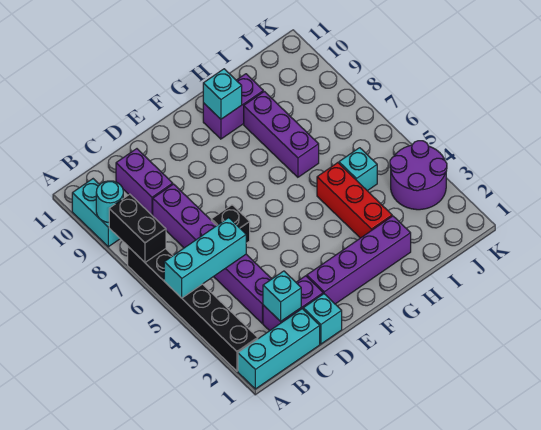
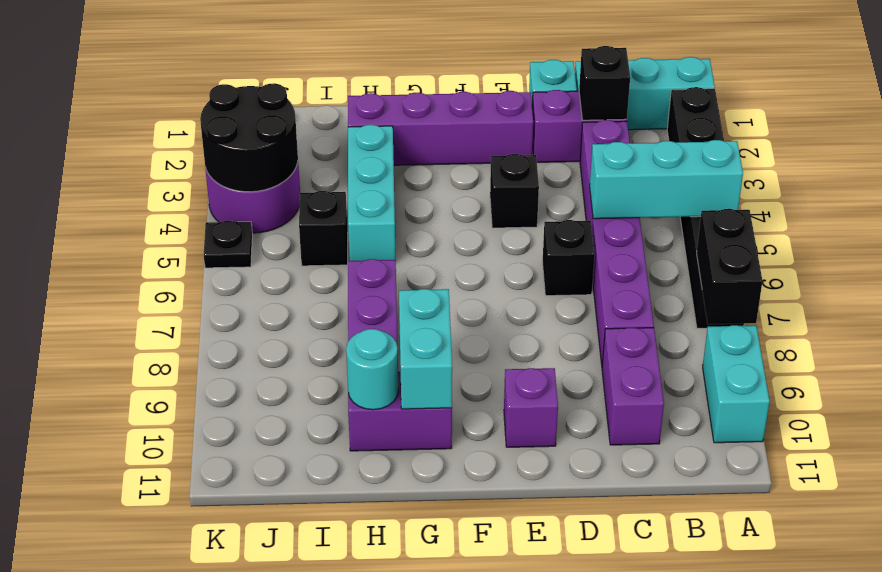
cyan 1x1 round brick [96,181,123,222] -> cyan 1x1 round brick moved to [346,329,398,410]
cyan 1x1 brick [263,271,301,322] -> black 1x1 brick [579,46,630,120]
none -> black 1x1 brick [490,154,539,228]
none -> purple 1x1 brick [504,368,558,447]
cyan 1x1 brick [203,69,242,119] -> cyan 1x2 brick [399,289,452,409]
red 1x3 brick [317,163,392,238] -> cyan 1x3 brick [348,125,396,261]
cyan 1x1 brick [339,148,377,191] -> black 1x1 brick [299,191,348,266]
none -> black 2x2 round brick [200,83,298,192]
none -> black 1x1 plate [204,221,252,268]

